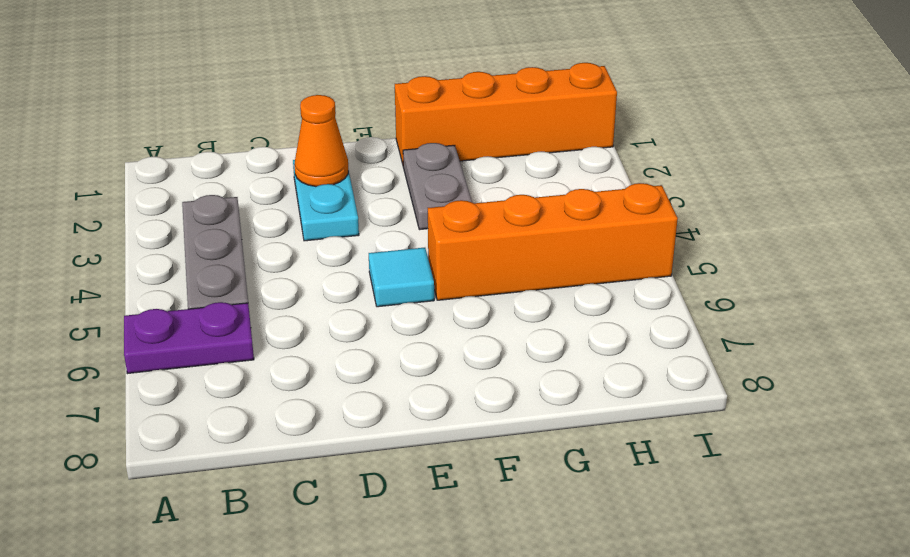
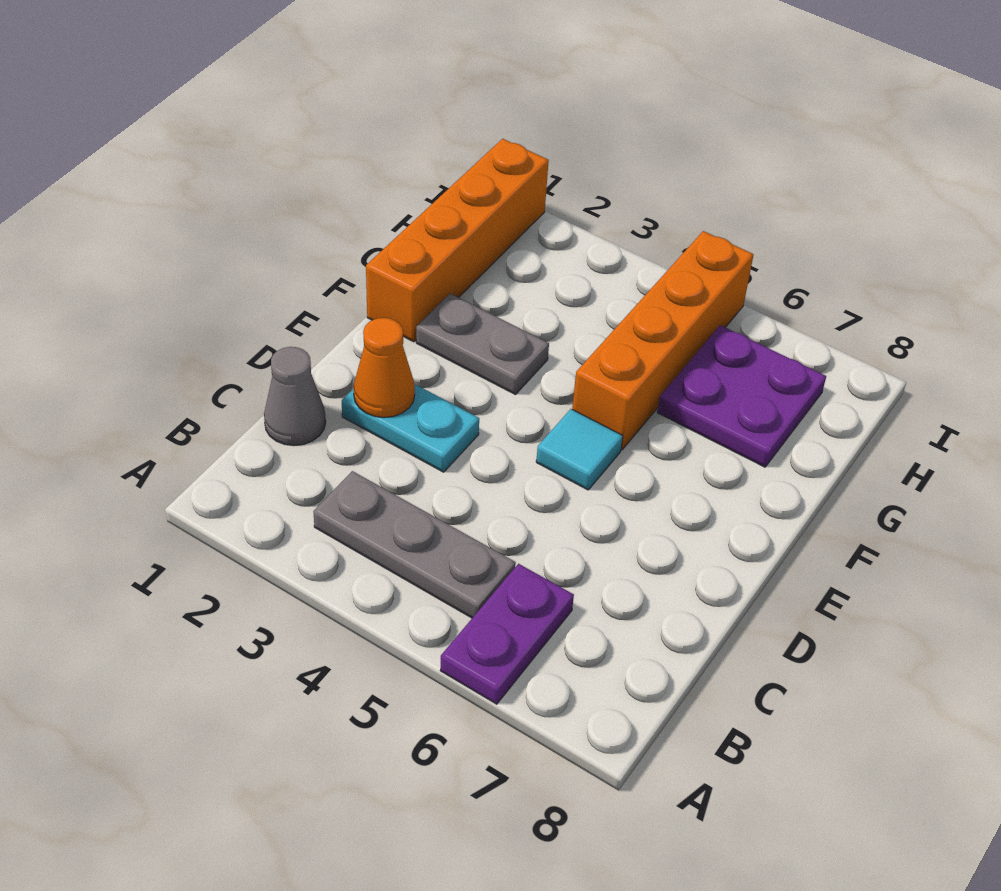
none -> grey 1x1 cone [264,347,326,446]
none -> purple 2x2 plate [657,325,826,467]

